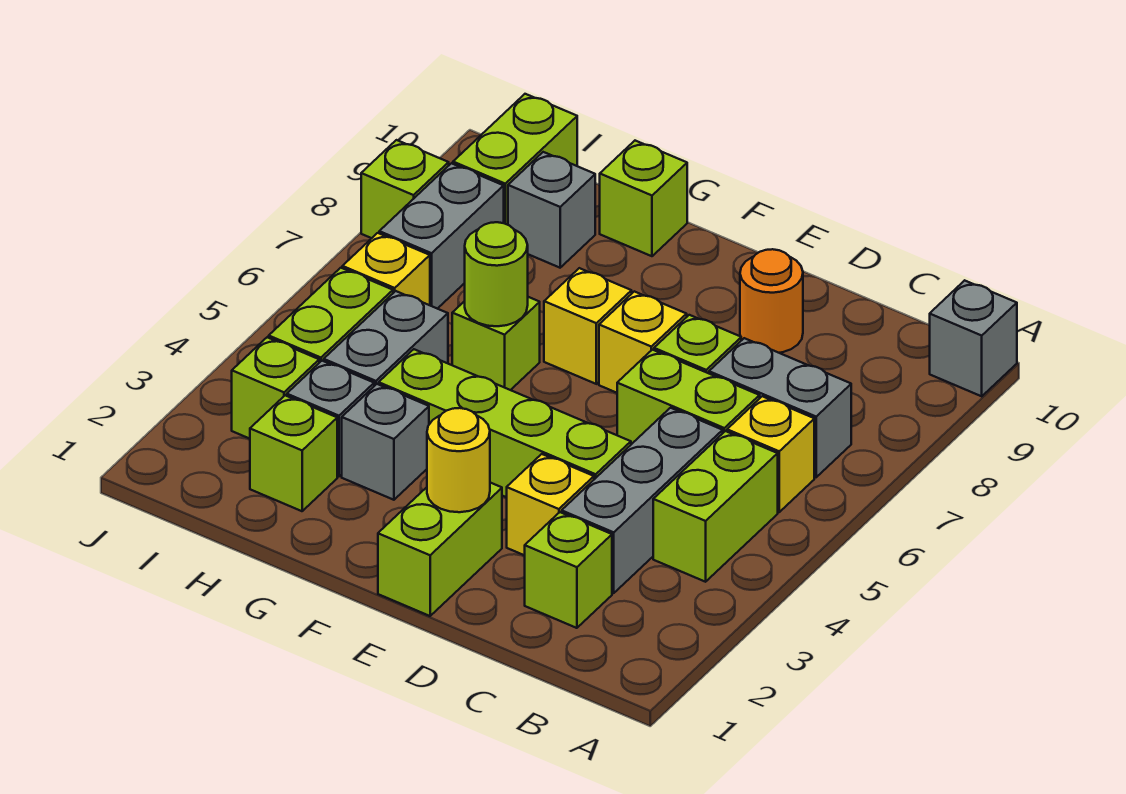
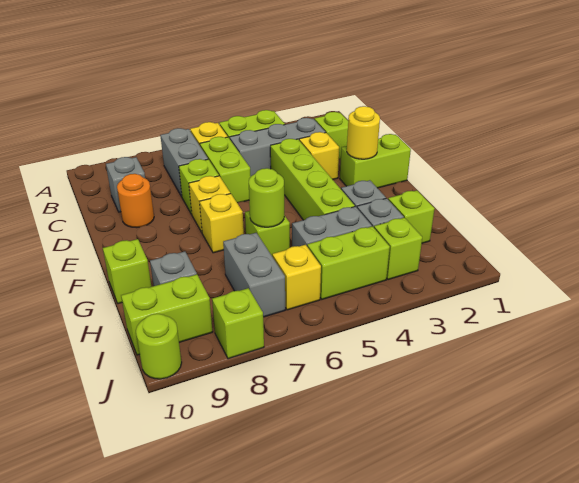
grey 1x1 brick [930,280,1017,396] -> grey 1x1 brick moved to [106,157,145,212]
grey 1x2 brick [379,163,504,309] -> grey 1x2 brick turned to [223,233,285,317]
none -> lime 1x1 round brick [136,314,182,379]

